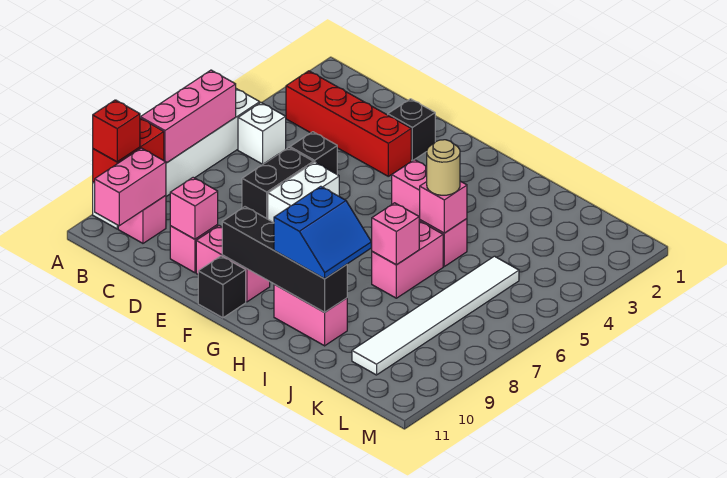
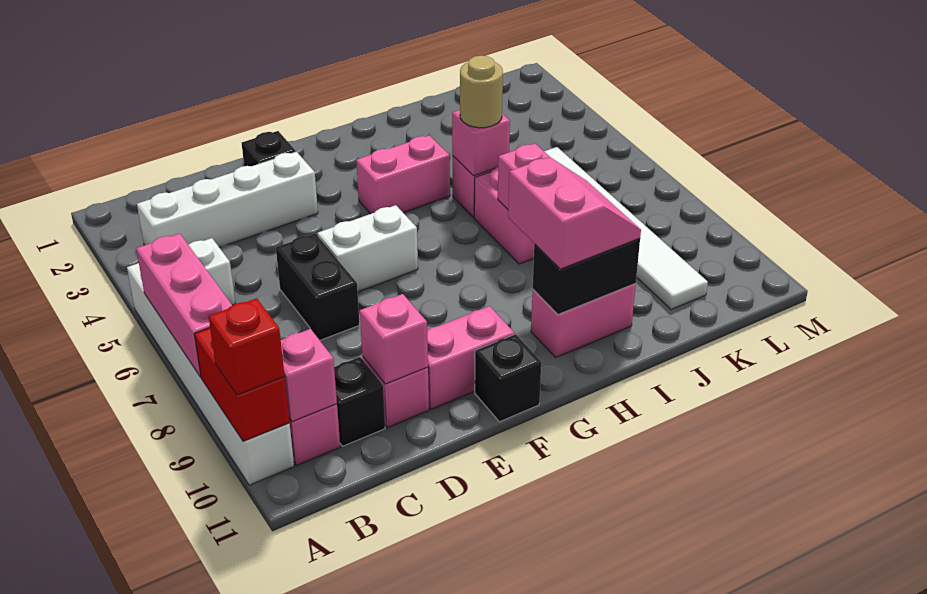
red 1x4 brick [286,71,411,176] -> white 1x4 brick [137,152,318,247]
pink 1x2 brick [95,148,166,226] -> pink 1x1 brick [281,329,337,422]
black 1x1 brick [290,132,337,174] -> black 1x1 brick moved to [334,357,385,446]
white 1x2 brick [268,162,339,222] -> white 1x2 brick turned to [317,205,418,292]
black 1x4 brick [222,207,347,312] -> black 1x2 brick [533,238,640,314]
blue 2x2 slope [274,186,371,279] -> pink 2x2 slope [508,157,641,269]

